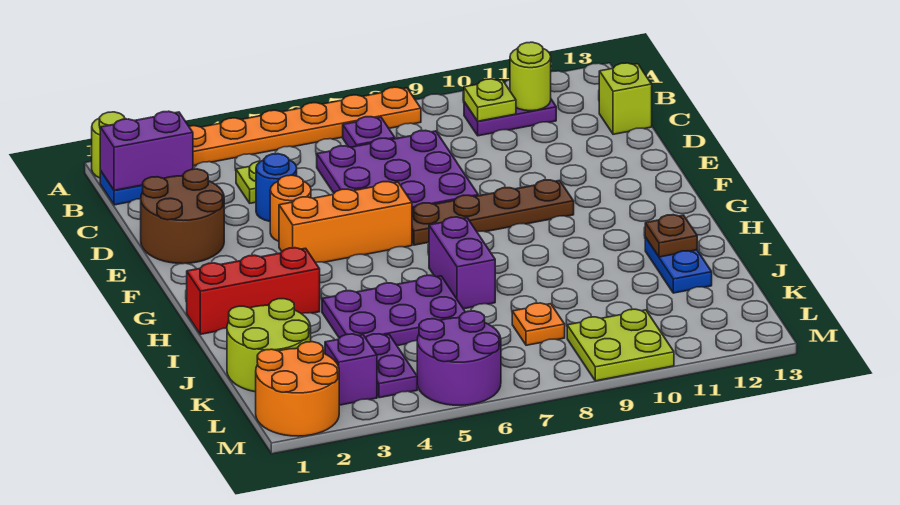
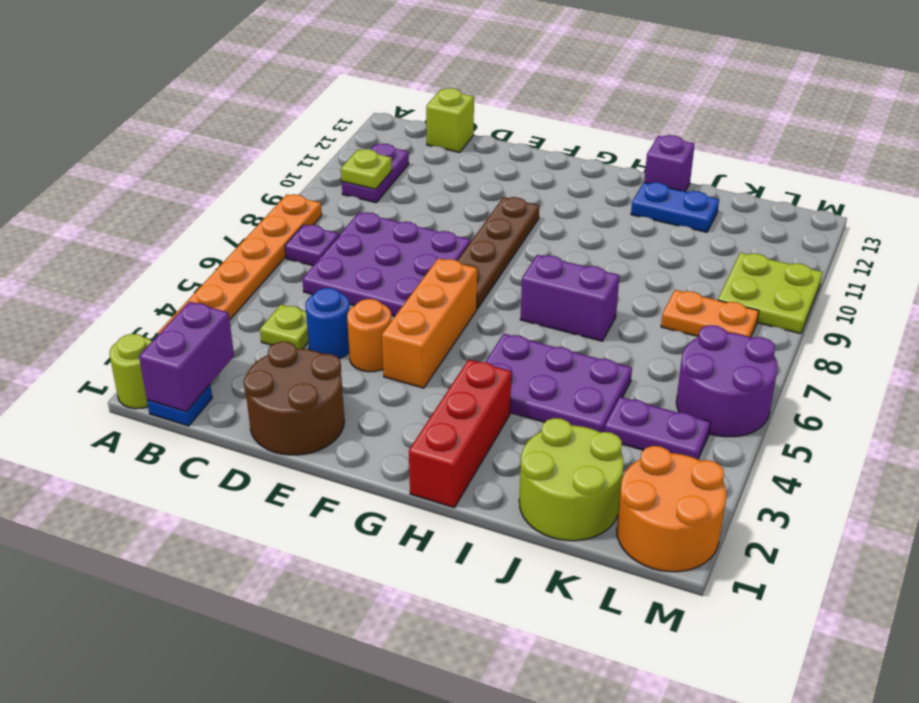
lime 1x1 round brick [510,42,551,111] -> none
purple 2x3 plate [322,275,465,346] -> purple 2x3 plate turned to [486,334,632,433]
brown 1x1 plate [645,215,697,257] -> none
orange 1x1 plate [512,303,565,345] -> orange 1x2 plate [661,290,759,338]
purple 1x1 brick [325,334,377,405] -> purple 1x1 brick moved to [644,135,695,191]

